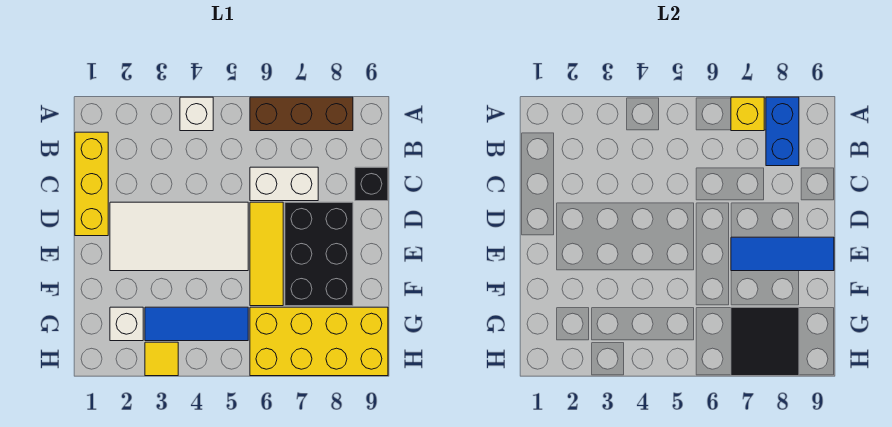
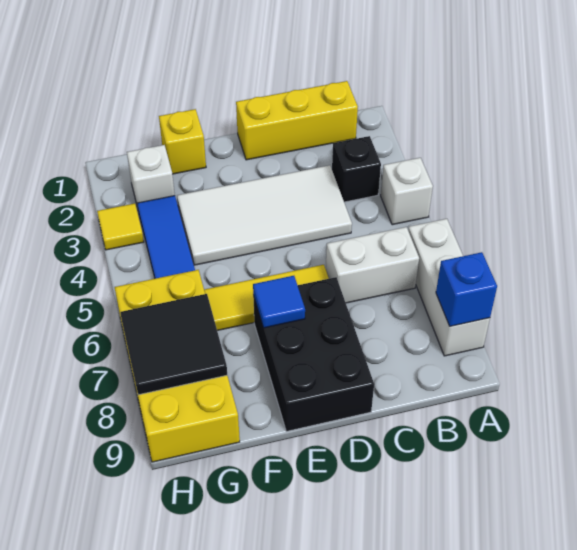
brown 1x3 brick [250,97,353,131] -> white 1x3 brick [408,219,490,356]
yellow 1x1 brick [731,97,764,131] -> yellow 1x1 brick moved to [159,109,206,174]
blue 1x2 brick [766,97,799,166] -> blue 1x1 brick [436,252,497,326]
white 1x2 brick [250,167,318,201] -> white 1x2 brick turned to [326,227,419,303]
black 1x1 brick [355,167,388,201] -> black 1x1 brick moved to [332,136,381,202]
white 2x4 tile [110,202,248,271] -> white 2x4 tile turned to [177,165,352,265]
black 2x3 brick [285,202,353,306] -> black 2x3 brick turned to [253,277,374,431]
blue 1x3 tile [731,237,834,271] -> blue 1x1 tile [253,276,305,328]

